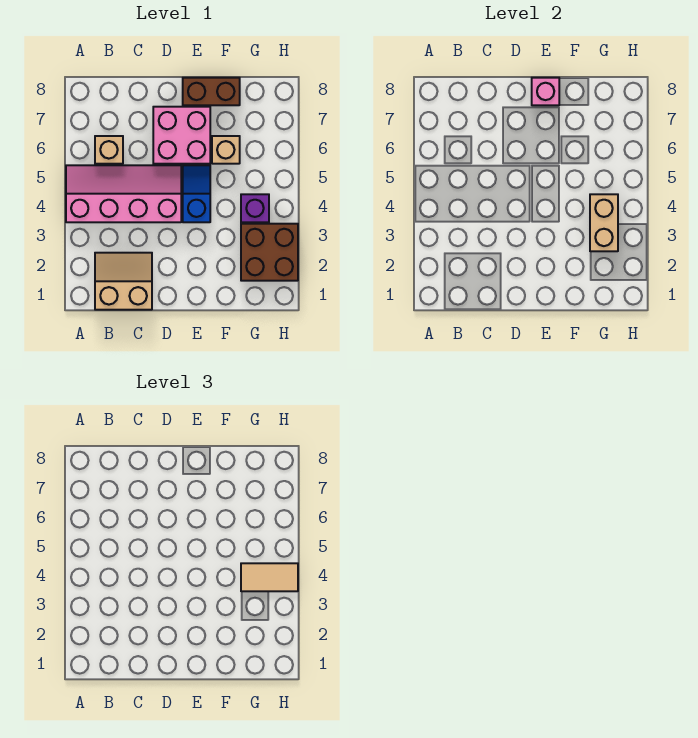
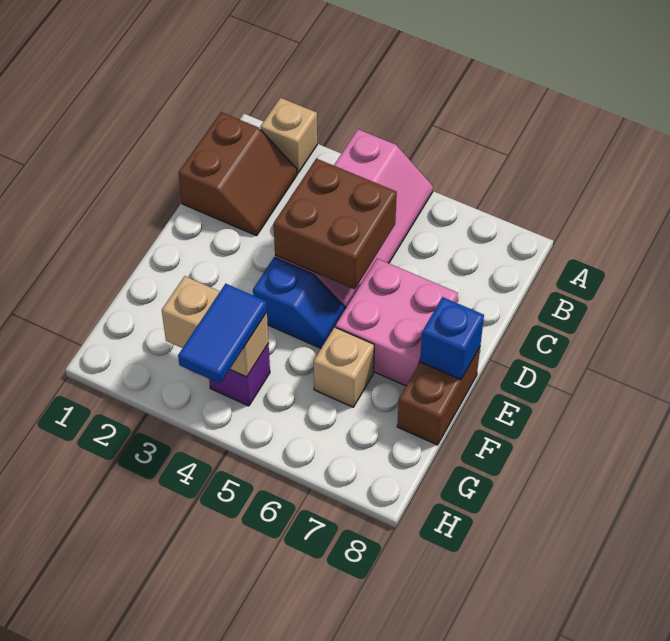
tan 2x2 slope [95,253,152,310] -> brown 2x2 slope [179,112,297,236]
tan 1x1 brick [95,136,123,164] -> tan 1x1 brick moved to [261,98,317,173]
pink 1x1 brick [532,78,559,105] -> blue 1x1 brick [420,297,484,380]
brown 2x2 brick [241,224,298,281] -> brown 2x2 brick moved to [274,159,397,289]
tan 1x2 tile [241,563,298,591] -> blue 1x2 tile [178,284,267,383]

